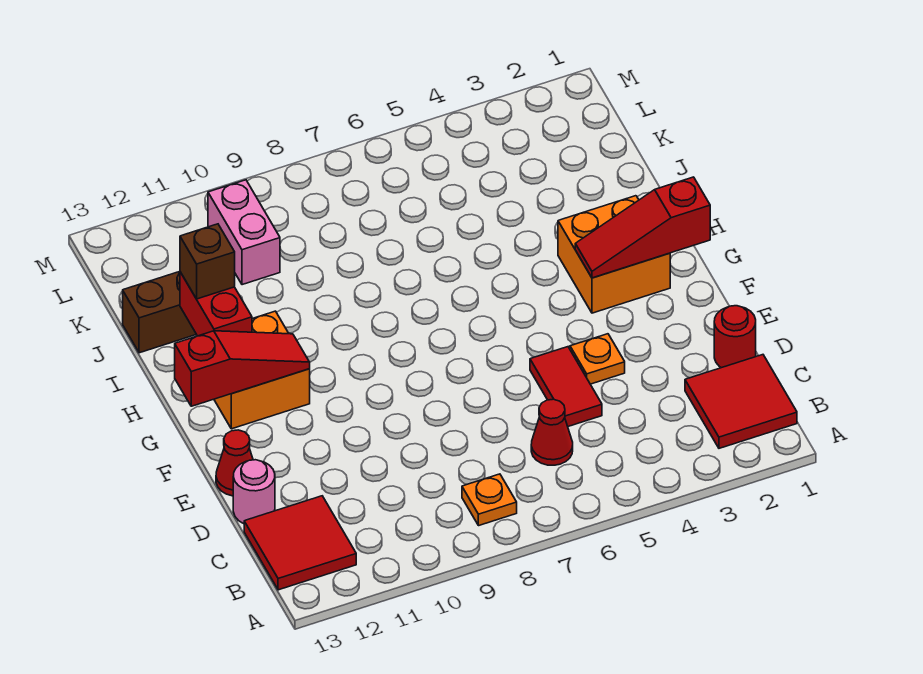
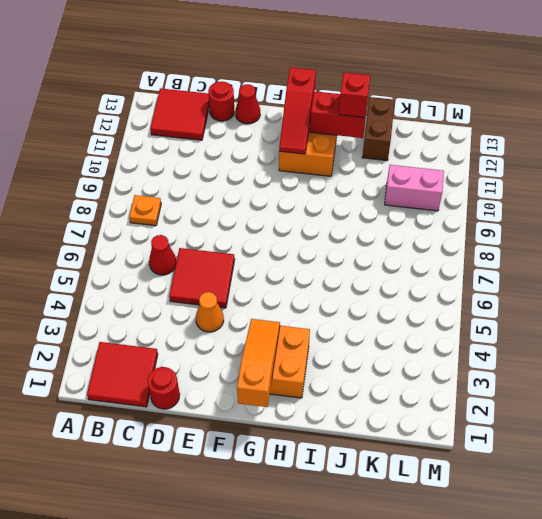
red 1x2 tile [530,347,602,426] -> red 2x2 tile [169,248,235,308]
pink 1x1 round brick [233,460,275,524] -> red 1x1 round brick [208,81,234,121]
orange 1x1 plate [570,334,625,384] -> orange 1x1 cone [196,292,224,332]
red 1x3 slope [575,177,710,278] -> orange 1x3 slope [237,319,280,407]
brown 1x1 brick [180,224,235,299] -> red 1x1 brick [339,72,370,118]

